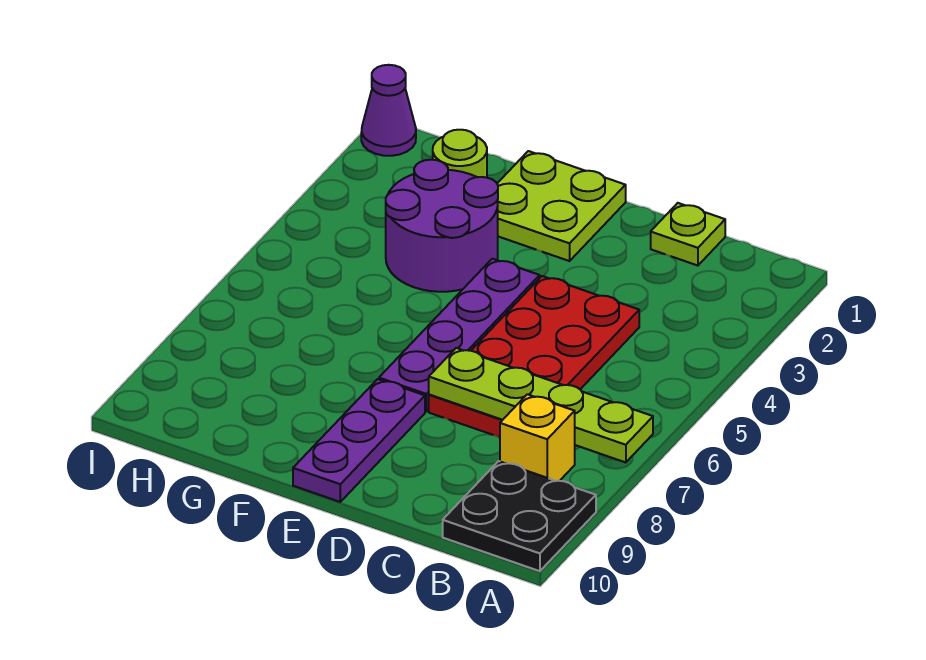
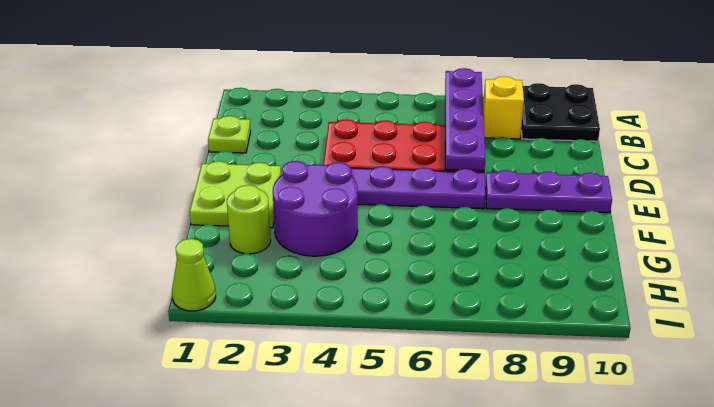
lime 1x4 plate [429,348,653,463] -> purple 1x4 plate [445,68,485,171]
purple 1x1 cone [361,65,416,156] -> lime 1x1 cone [172,239,216,311]

